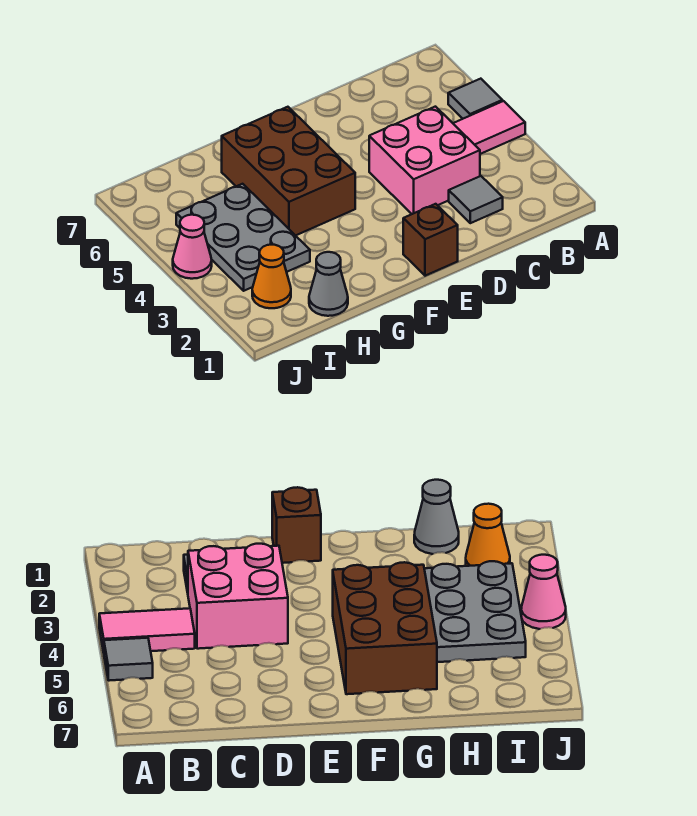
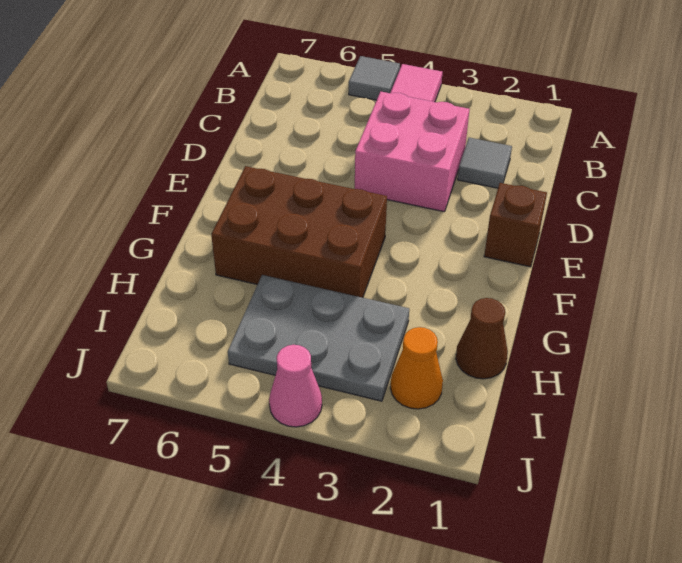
grey 1x1 cone [309,252,348,316] -> brown 1x1 cone [456,298,508,379]

